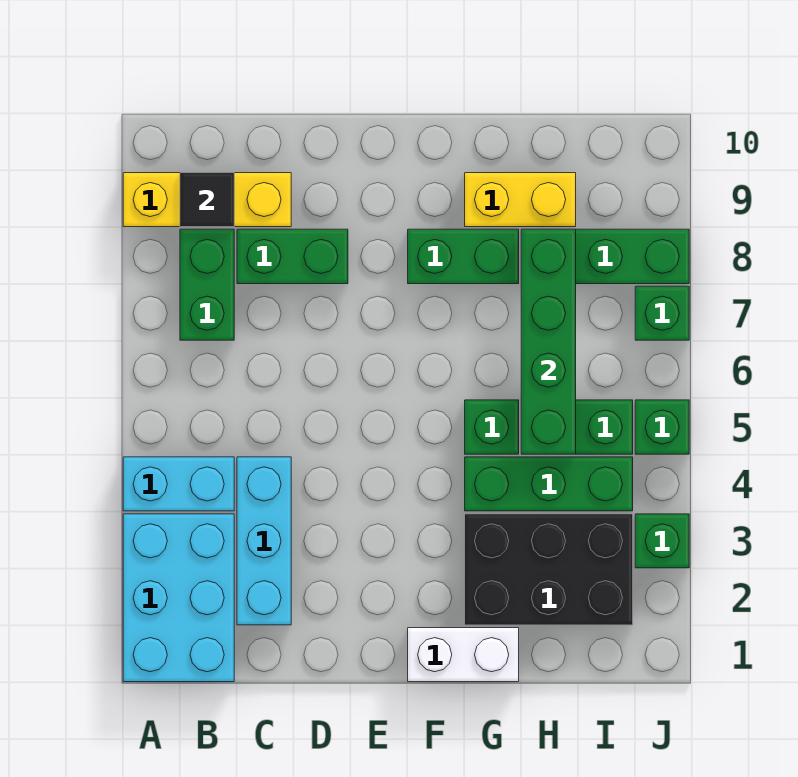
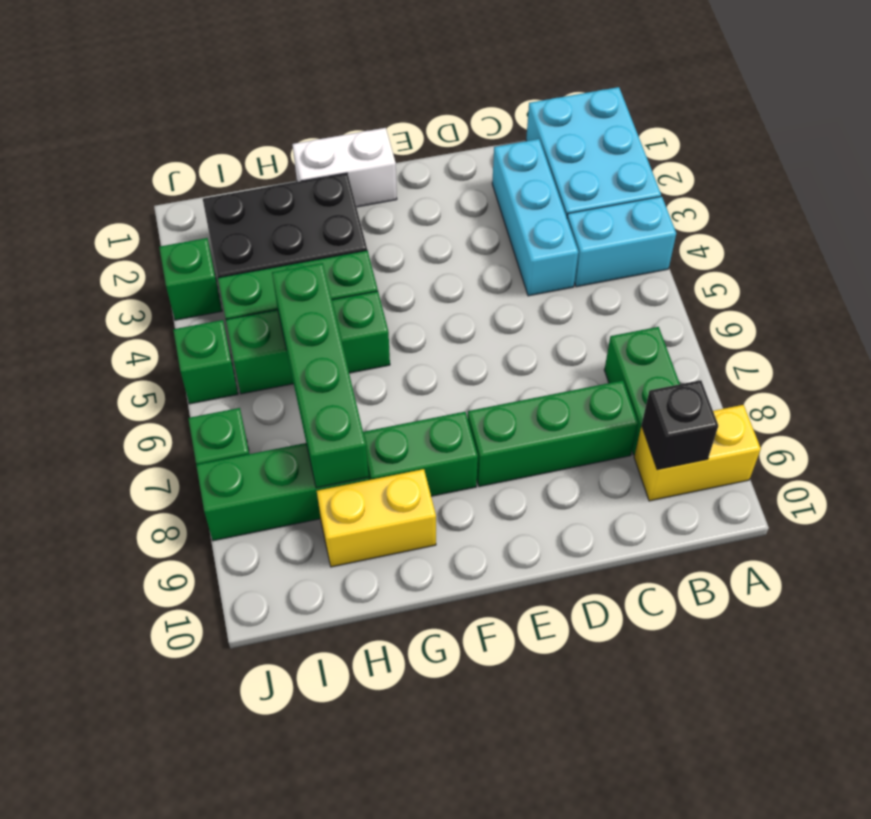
yellow 1x3 brick [123,173,291,227] -> yellow 1x2 brick [634,405,761,501]
black 1x1 tile [180,173,234,227] -> black 1x1 brick [642,380,718,470]
green 1x2 brick [237,229,348,284] -> green 1x3 brick [468,381,638,486]

